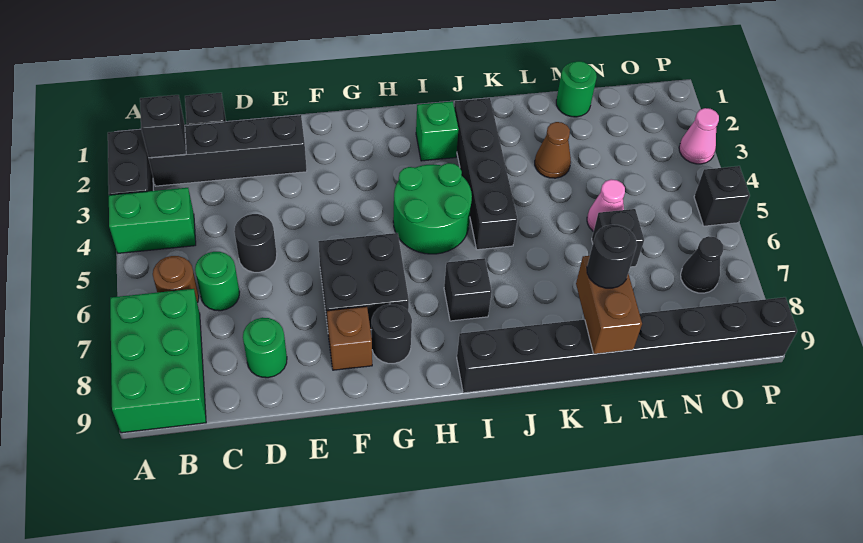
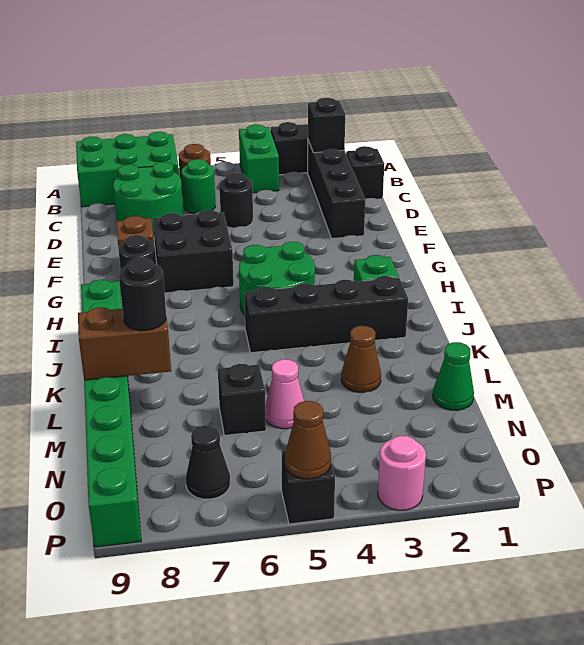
green 1x1 round brick [243,318,287,378] -> green 2x2 round brick [113,162,183,236]
black 1x1 brick [444,258,492,321] -> none
black 1x8 brick [457,297,797,393] -> green 1x8 brick [81,280,141,547]
green 1x1 round brick [556,61,597,117] -> green 1x1 cone [433,342,474,410]
pink 1x1 cone [679,108,719,164] -> pink 1x1 round brick [378,436,426,510]
none -> brown 1x1 cone [285,401,331,479]

